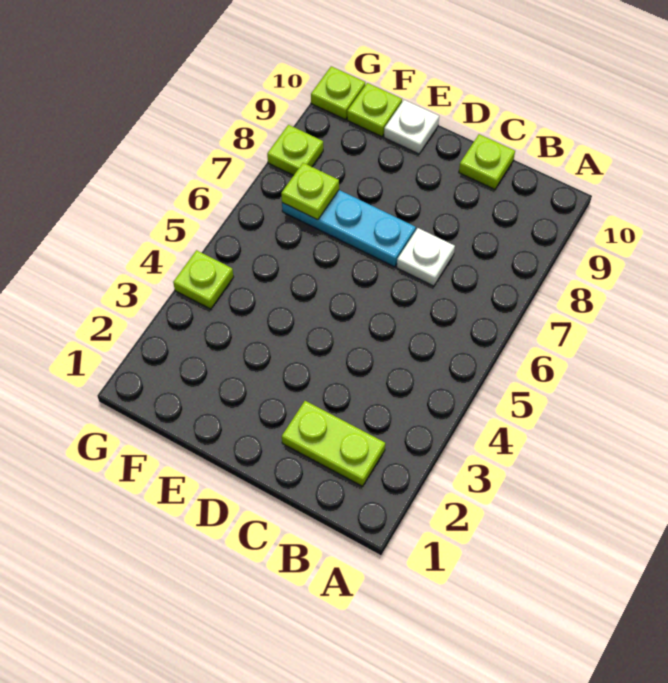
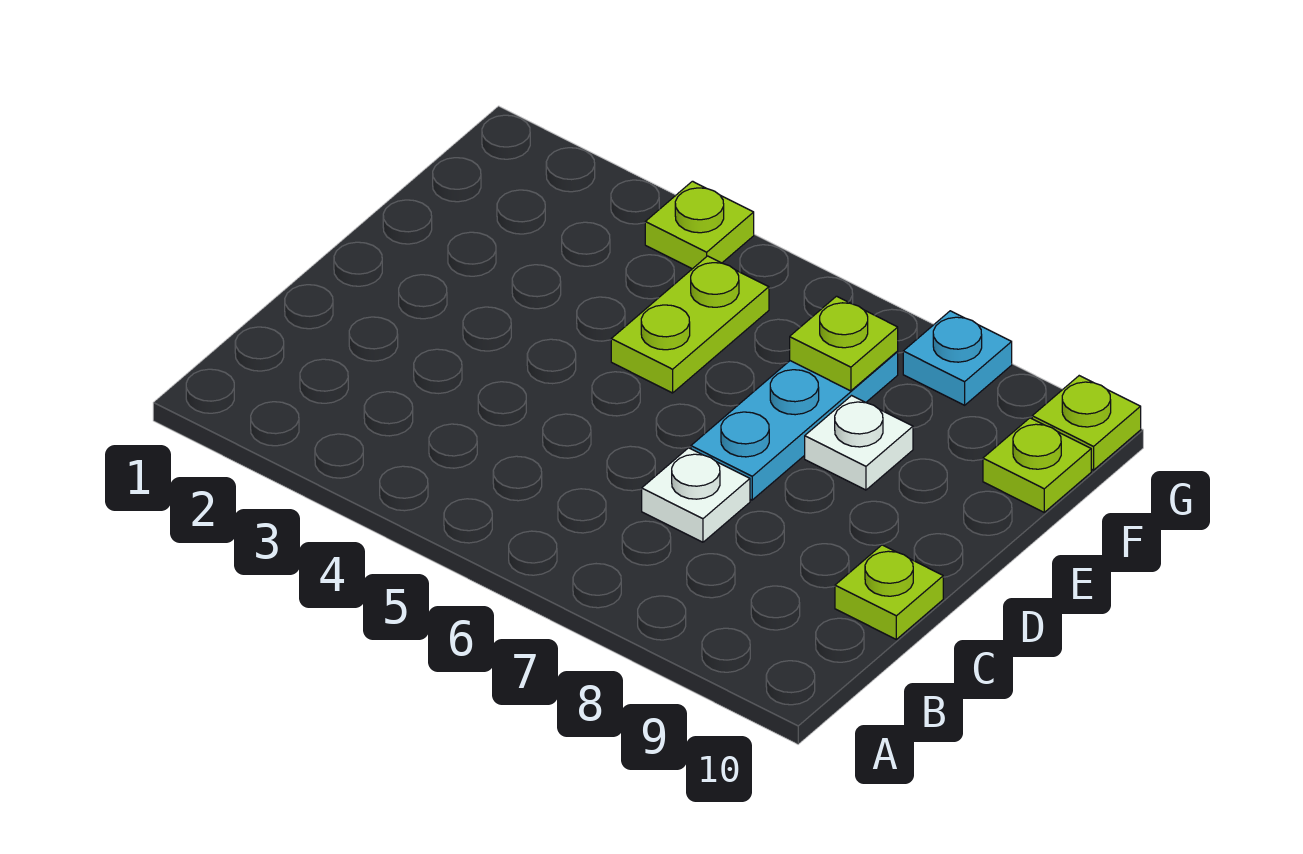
lime 1x2 plate [282,401,385,486] -> lime 1x2 plate moved to [611,256,769,393]
white 1x1 plate [384,100,439,154] -> white 1x1 plate moved to [805,396,913,490]
lime 1x1 plate [267,125,323,175] -> cyan 1x1 plate [903,311,1012,405]

